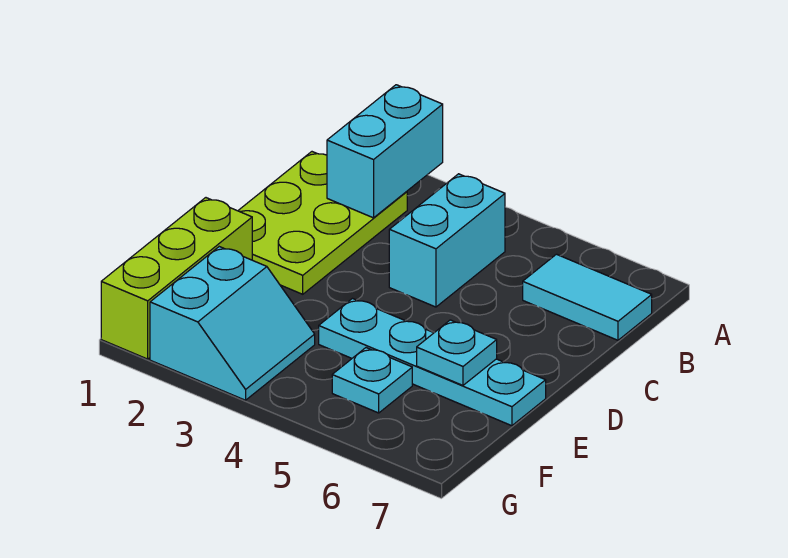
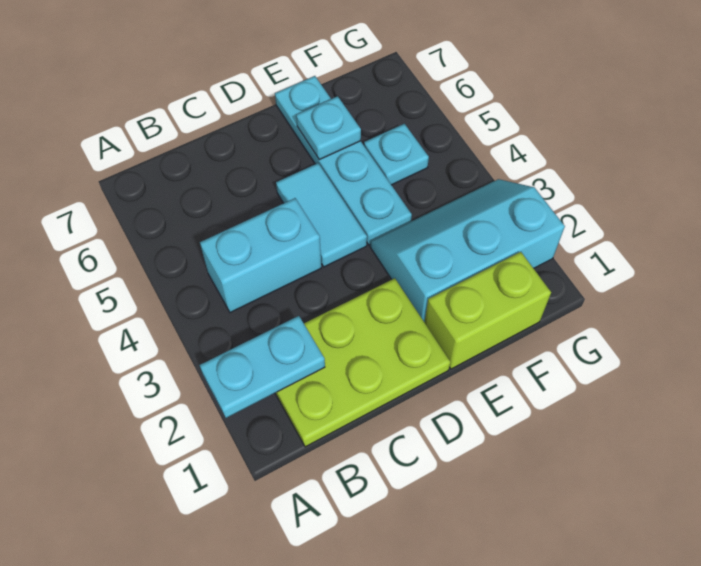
cyan 1x2 brick [327,85,443,218] -> cyan 1x2 plate [200,316,325,418]
cyan 1x2 tile [523,254,652,340] -> cyan 1x2 tile moved to [276,163,367,267]
lime 1x3 brick [101,198,252,359] -> lime 1x2 brick [424,252,551,369]
cyan 2x2 slope [150,247,315,400] -> cyan 2x3 slope [370,179,565,322]

